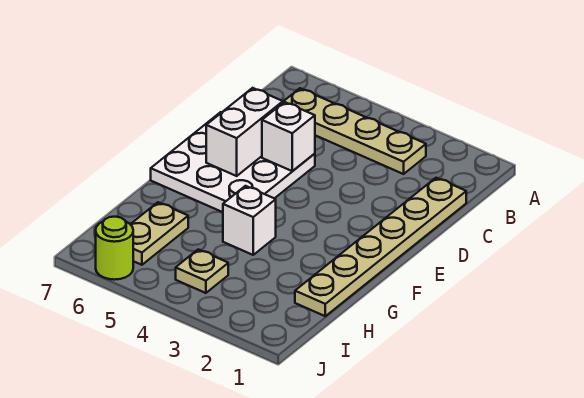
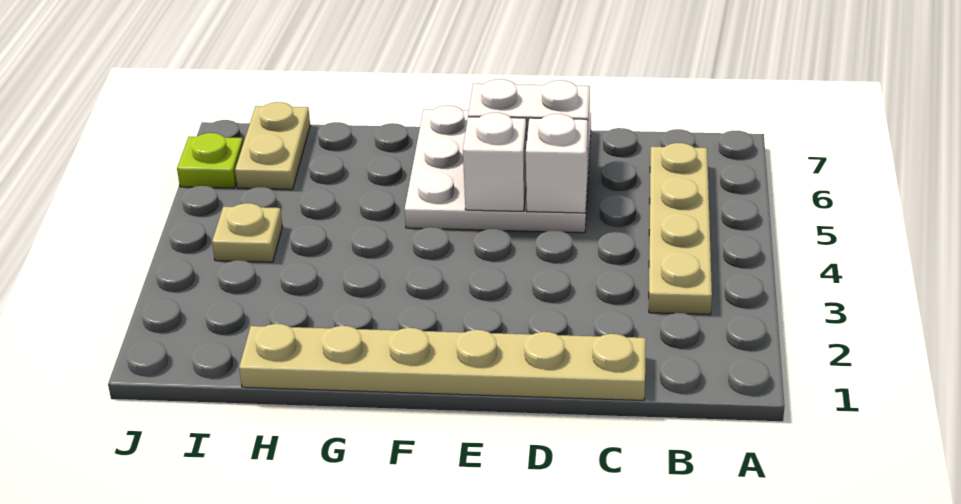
white 1x1 brick [223,186,276,255] -> white 1x1 brick moved to [463,113,527,211]
tan 1x2 plate [130,202,188,265] -> tan 1x2 plate turned to [235,102,310,190]
lime 1x1 round brick [96,217,133,280] -> lime 1x1 plate [177,133,243,188]

